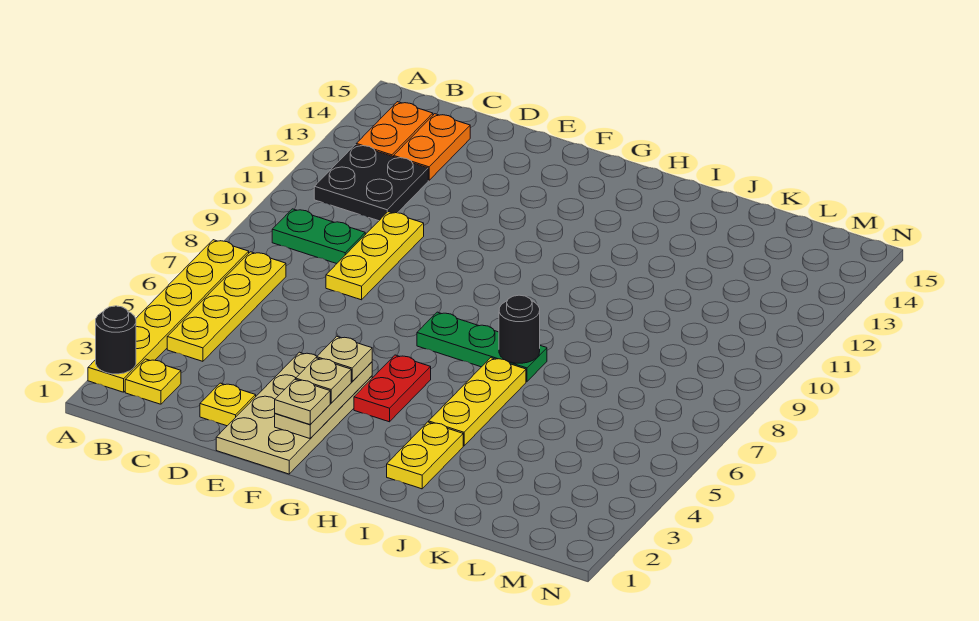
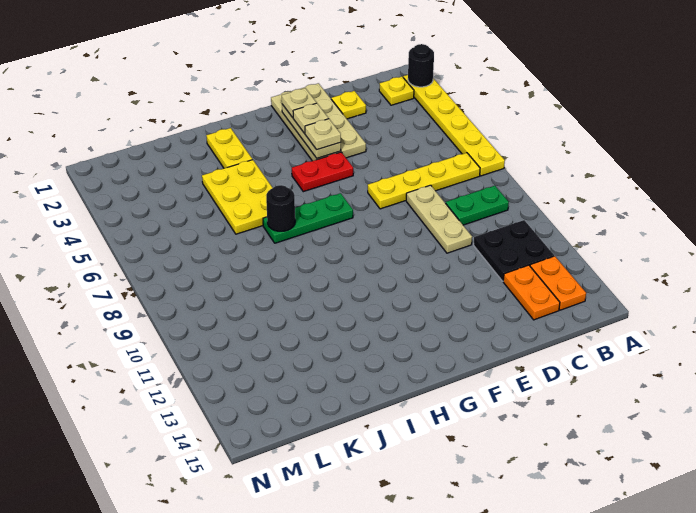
yellow 1x4 plate [167,252,286,361] -> yellow 1x4 plate turned to [368,153,480,209]
yellow 1x3 plate [326,212,424,300] -> tan 1x3 plate [406,185,472,253]
red 1x2 plate [354,355,431,422] -> red 1x2 plate turned to [292,152,353,192]
yellow 1x3 plate [429,358,526,446] -> yellow 2x3 plate [202,160,272,234]

